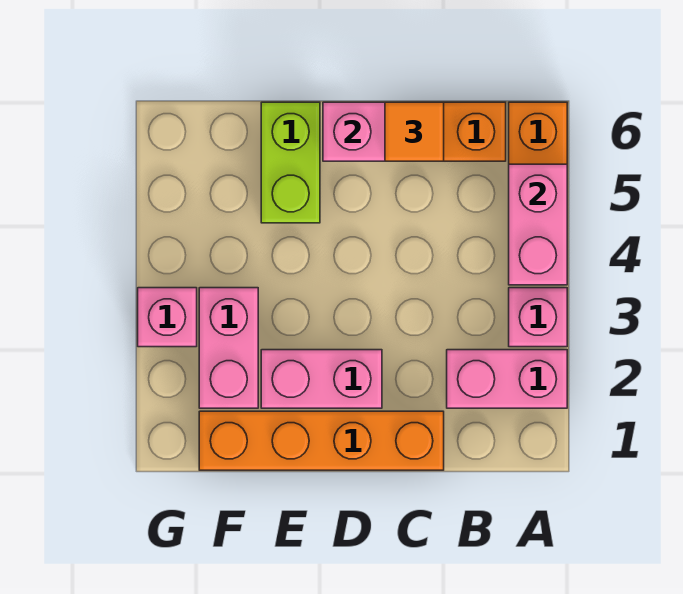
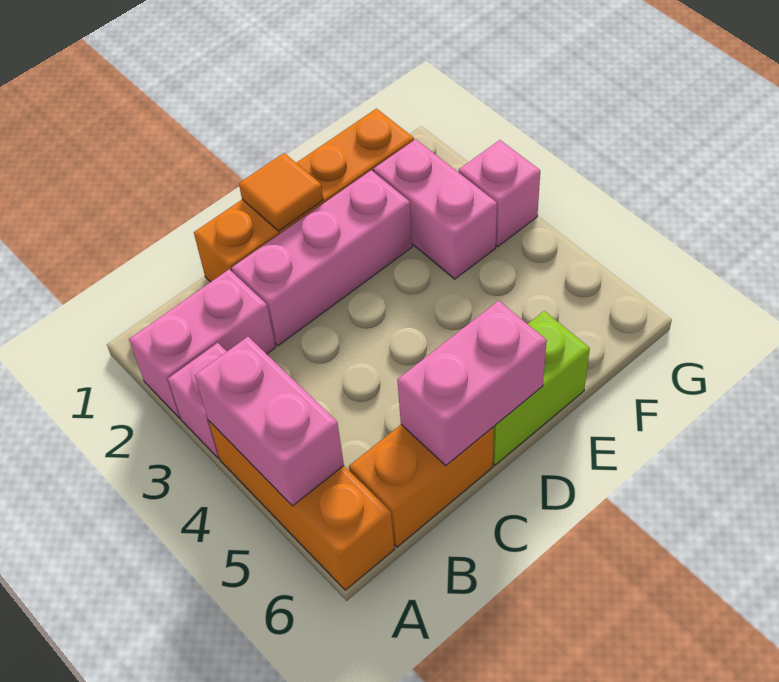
orange 1x1 tile [385,102,444,161] -> orange 1x1 tile moved to [239,153,323,231]
pink 1x2 brick [261,350,382,408] -> pink 1x3 brick [232,170,412,346]
lime 1x2 brick [261,102,320,223] -> lime 1x2 brick turned to [493,311,590,465]

